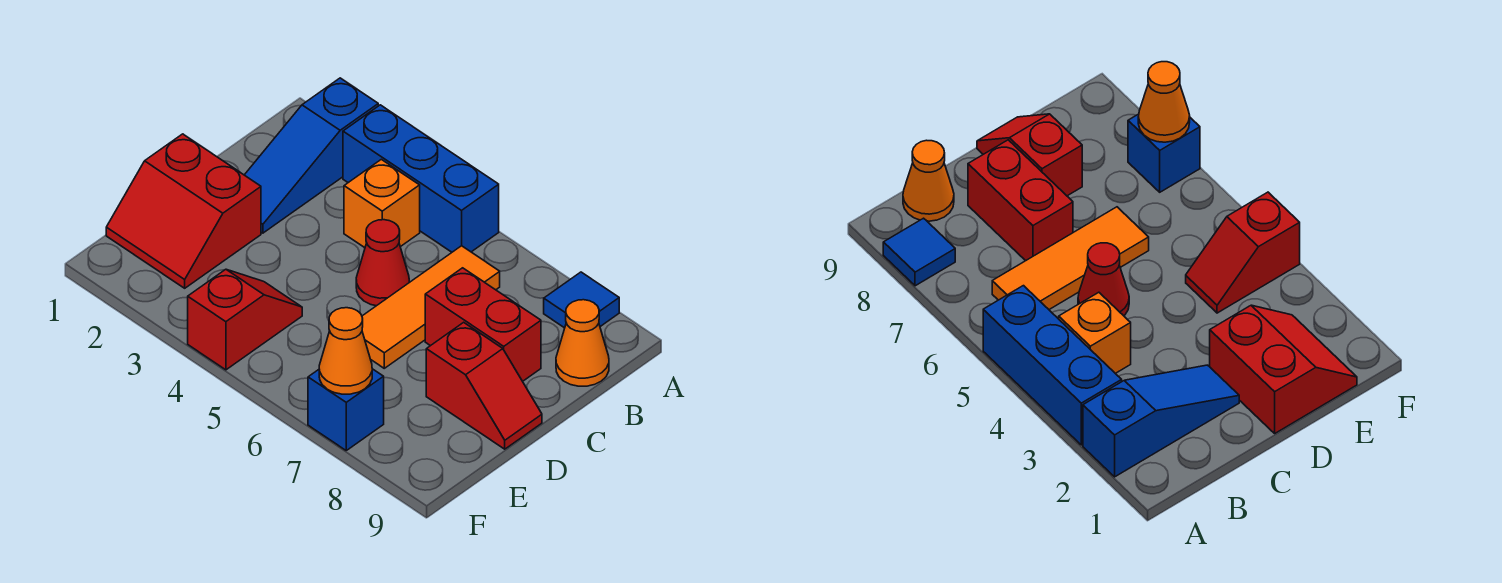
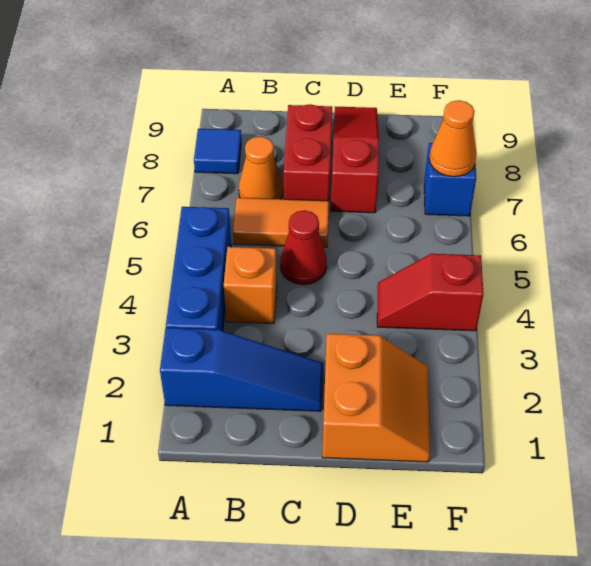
orange 1x3 tile [362,246,500,368] -> orange 1x2 tile [233,198,329,247]
orange 1x1 cone [556,300,609,386] -> orange 1x1 cone moved to [239,137,283,199]
red 2x2 slope [106,134,261,288] -> orange 2x2 slope [322,334,430,462]
red 1x2 slope [426,322,542,449] -> red 1x3 slope [331,107,379,213]

